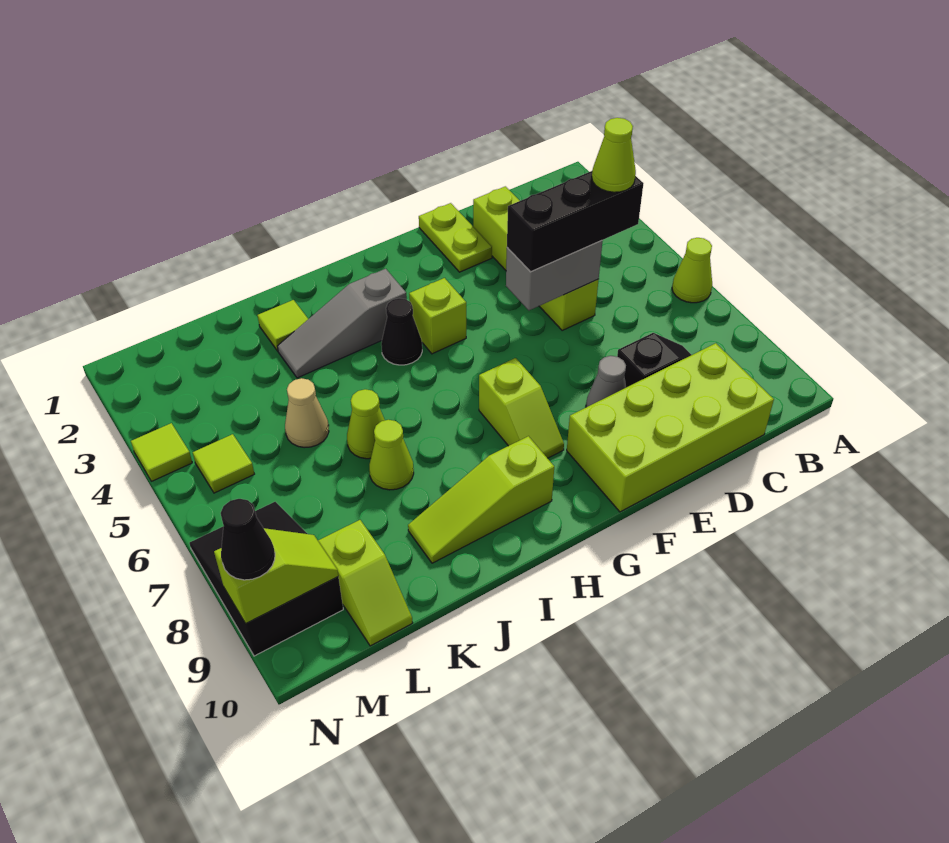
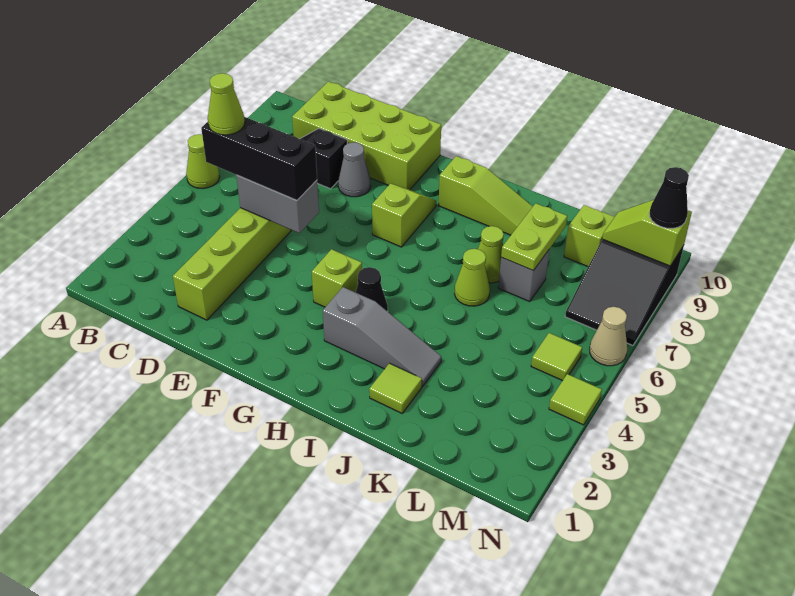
lime 1x2 plate [419,203,492,272] -> lime 1x2 plate moved to [501,203,567,271]
tan 1x1 cone [285,378,329,448] -> tan 1x1 cone moved to [590,307,627,366]
none -> grey 1x1 brick [498,250,549,302]

